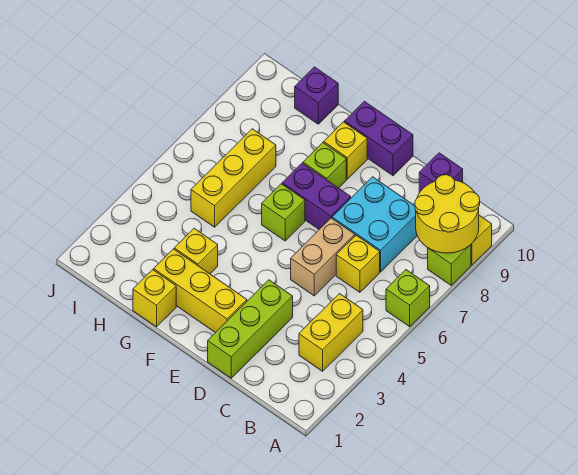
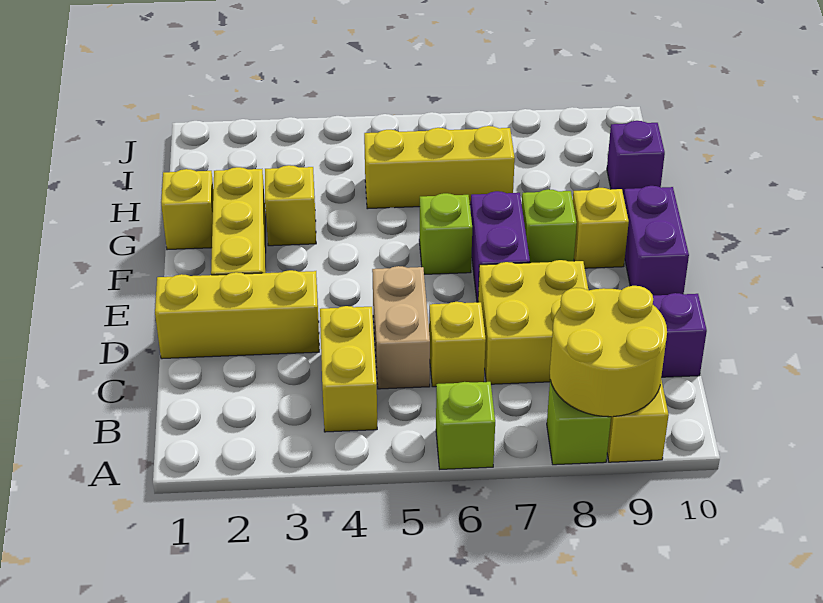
yellow 1x2 brick [299,294,363,371] -> yellow 1x2 brick turned to [320,306,377,432]
cyan 2x2 brick [332,177,417,272] -> yellow 2x2 brick [478,260,588,384]
lime 1x3 brick [208,280,293,378] -> yellow 1x3 brick [155,270,319,359]
tan 1x2 brick [291,218,355,296] -> tan 1x2 brick turned to [372,266,430,389]

